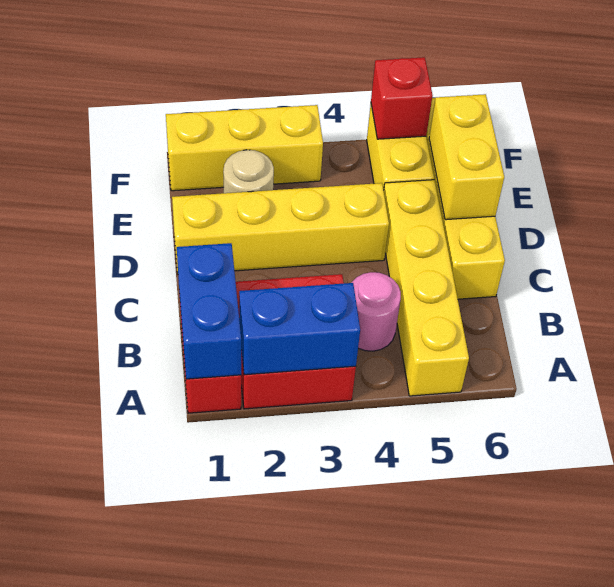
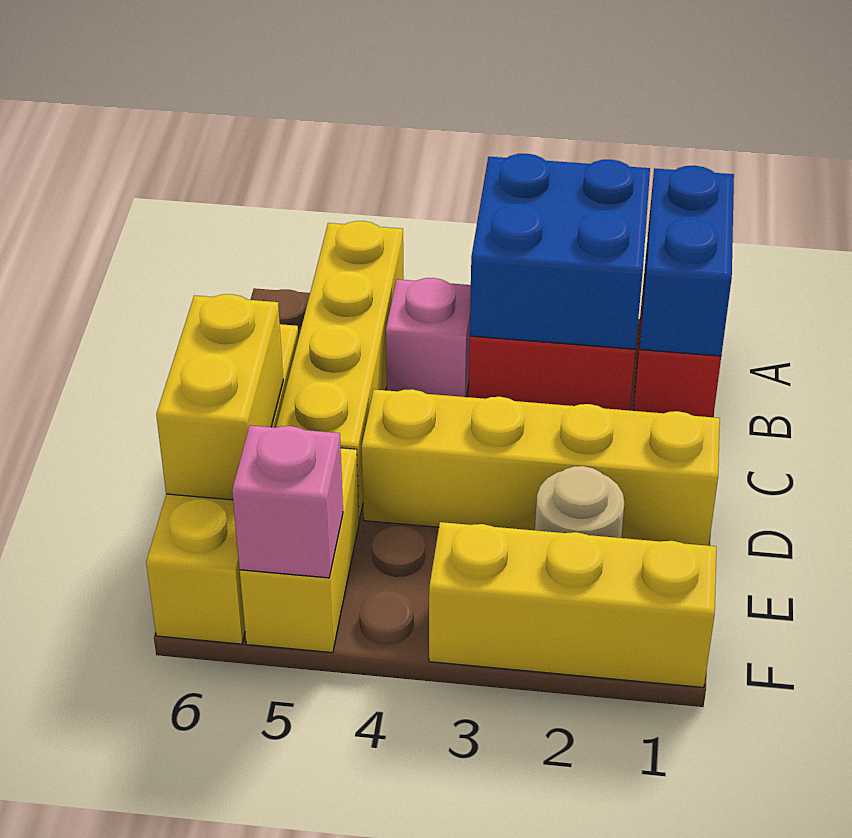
blue 1x2 brick [239,283,360,375] -> blue 2x2 brick [470,154,650,349]
pink 1x1 round brick [351,272,401,351] -> pink 1x1 brick [386,278,471,397]
red 1x1 brick [371,57,433,139] -> pink 1x1 brick [232,425,343,578]

